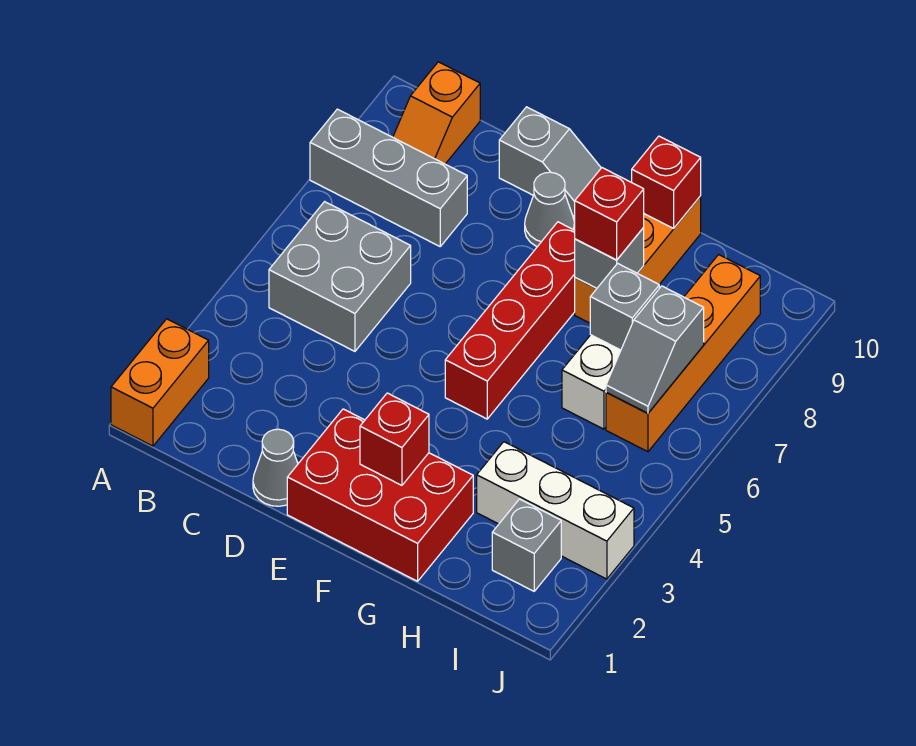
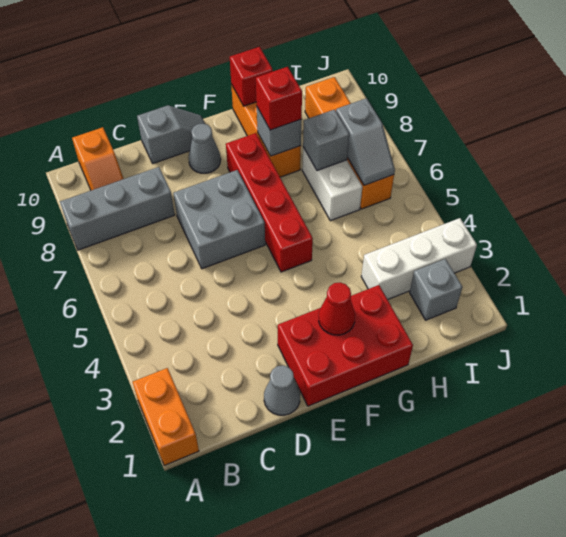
grey 2x2 brick [269,202,411,351] -> grey 2x2 brick moved to [173,170,265,269]
red 1x1 brick [360,393,429,485] -> red 1x1 cone [319,282,355,335]

